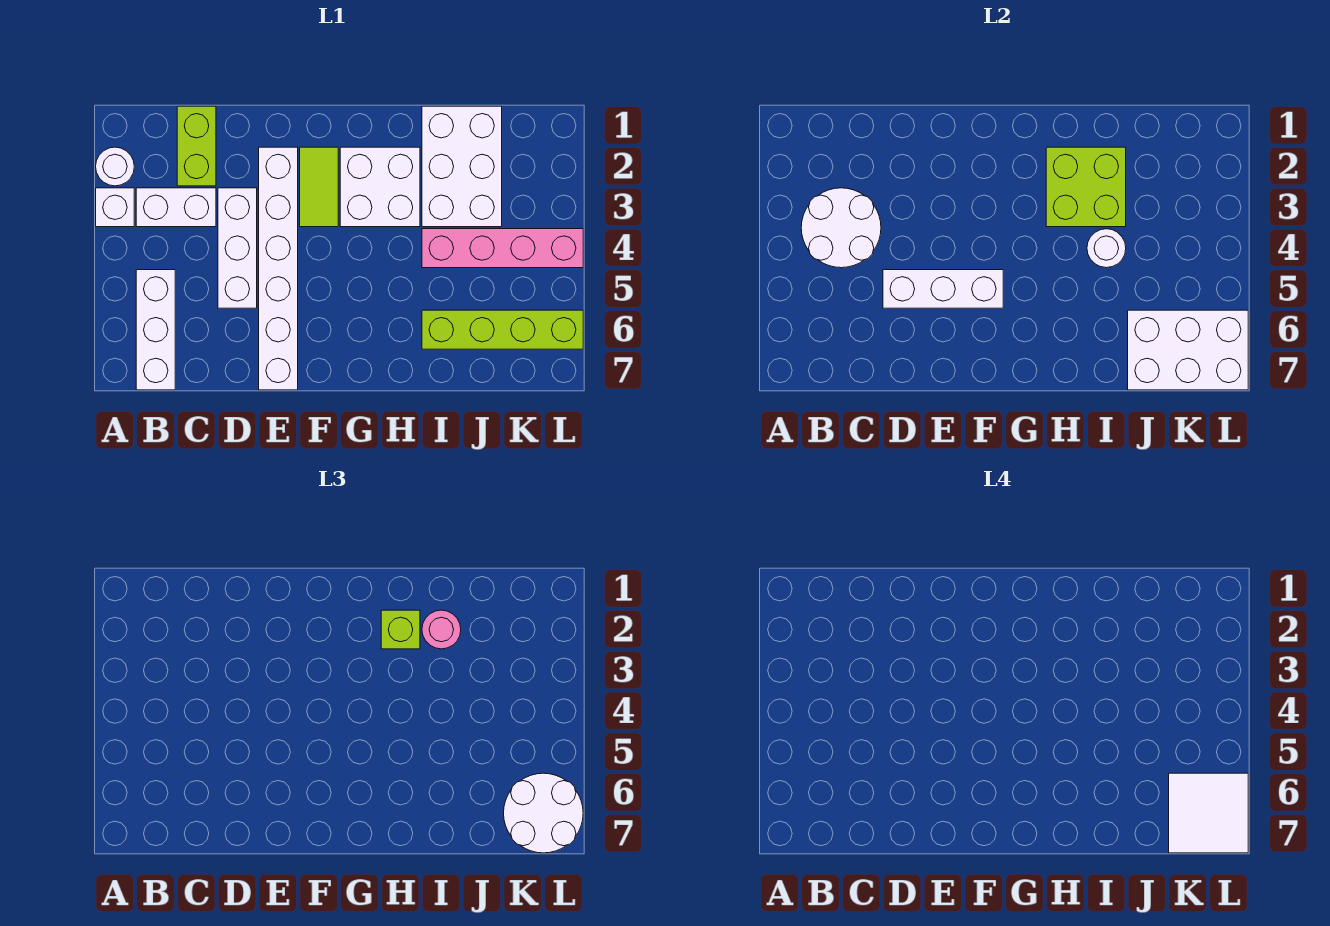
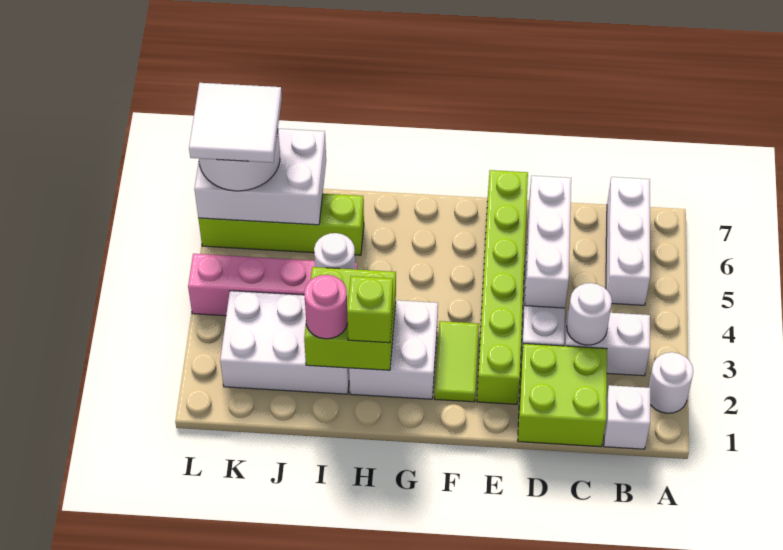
white 1x1 brick [96,188,134,227] -> white 1x1 brick moved to [604,385,650,449]
white 2x2 round brick [801,188,881,268] -> white 1x1 round brick [567,283,612,345]
lime 1x2 brick [177,106,216,186] -> lime 2x2 brick [518,344,607,447]
white 1x3 brick [883,270,1003,308] -> white 1x3 brick turned to [525,176,571,308]
white 1x6 brick [259,147,298,390] -> lime 1x6 brick [477,170,528,404]
white 2x3 brick [422,106,502,227] -> white 2x3 brick turned to [220,291,349,394]

